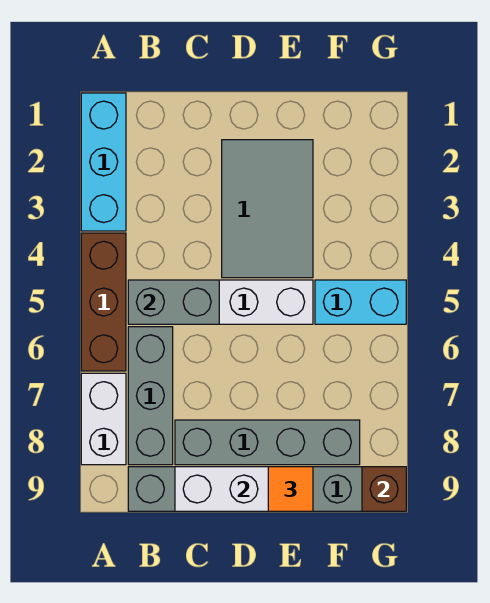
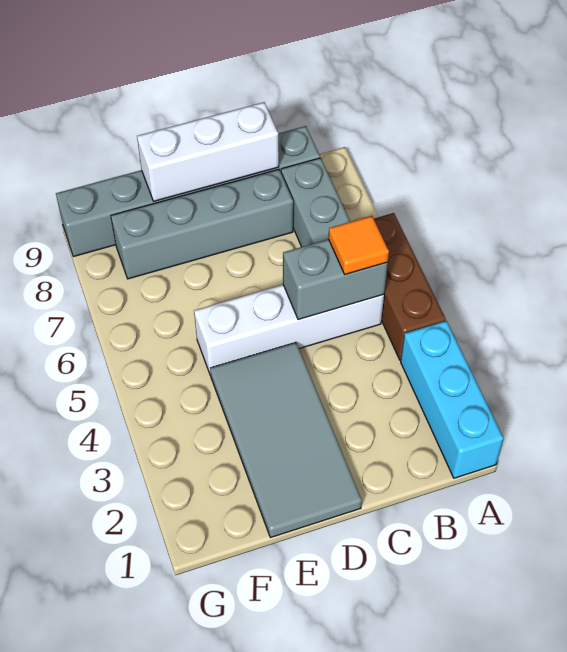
white 1x2 brick [81,373,126,465] -> none
grey 2x3 tile [222,140,313,278] -> grey 2x4 tile [210,342,362,538]
orange 1x1 tile [268,467,313,511] -> orange 1x1 tile moved to [329,216,389,275]
cyan 1x2 brick [315,280,406,324] -> none
brown 1x1 brick [362,467,406,511] -> none

